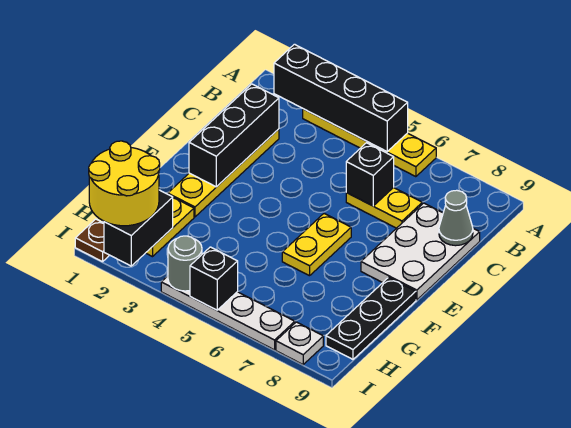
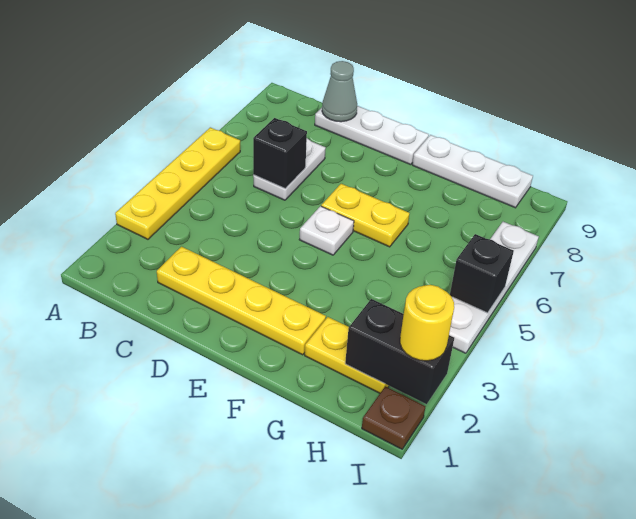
black 1x4 brick [274,44,408,152] -> none
black 1x3 brick [189,84,279,187] -> none
yellow 1x2 plate [346,187,422,228] -> white 1x2 plate [253,139,326,200]
white 2x3 plate [361,203,480,300] -> white 1x3 plate [315,106,429,165]
black 1x3 plate [326,277,416,359] -> white 1x3 plate [412,135,533,208]
yellow 2x2 round brick [89,141,160,226] -> yellow 1x1 round brick [400,285,454,361]
grey 1x1 round brick [168,236,202,291] -> none
white 1x1 plate [276,322,323,364] -> white 1x1 plate moved to [299,206,354,255]

